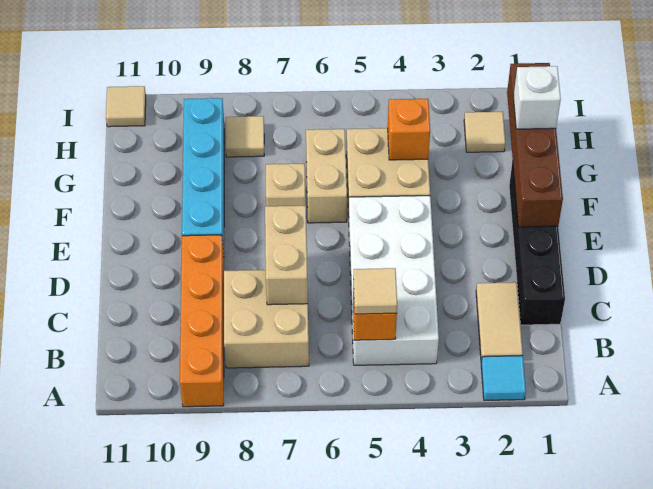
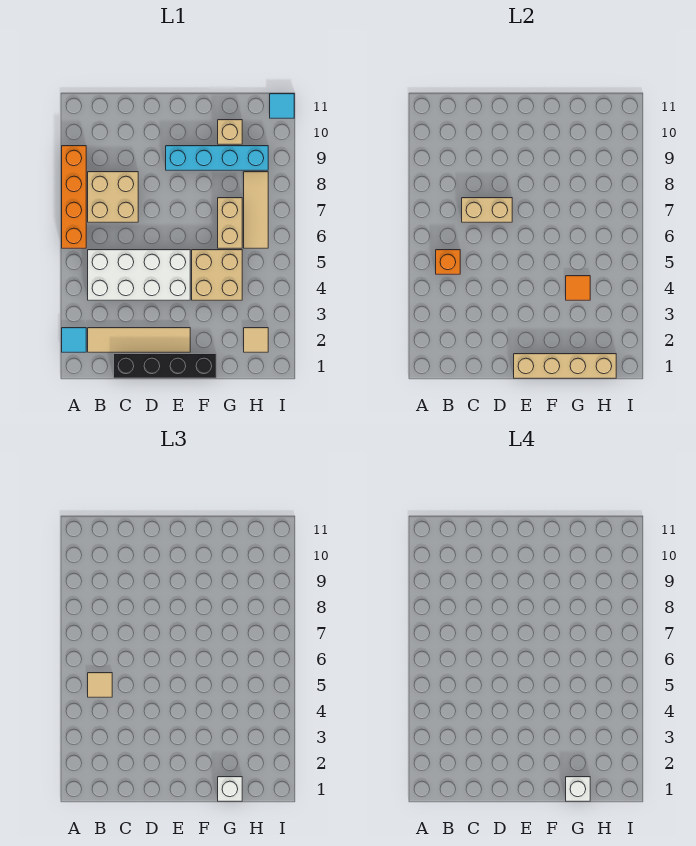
orange 1x4 brick [180,235,224,407] -> orange 1x4 brick turned to [62,146,86,248]
tan 1x2 tile [476,282,523,362] -> tan 1x4 tile [88,328,190,352]
brown 1x4 brick [507,63,563,227] -> tan 1x4 brick [514,354,616,378]
tan 1x2 brick [306,129,347,223] -> tan 1x2 brick turned to [218,198,242,248]
tan 1x1 brick [266,164,306,206] -> tan 1x1 brick moved to [218,120,242,144]
none -> white 1x1 brick [566,777,590,801]
orange 1x1 brick [388,99,430,160] -> orange 1x1 tile [566,276,590,300]
tan 1x1 tile [226,116,264,157] -> tan 1x3 tile [244,172,268,248]
tan 1x1 tile [106,86,146,127] -> cyan 1x1 tile [270,94,294,118]

